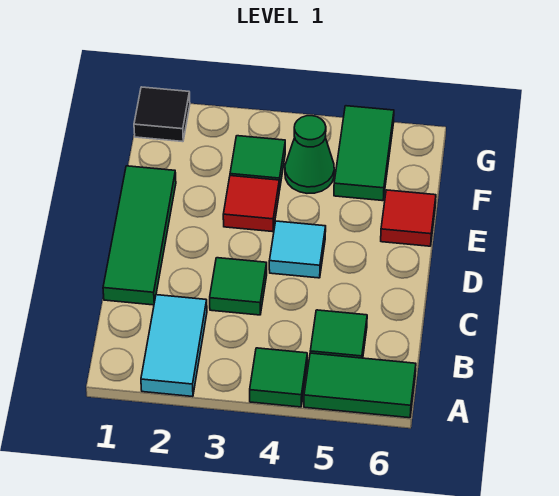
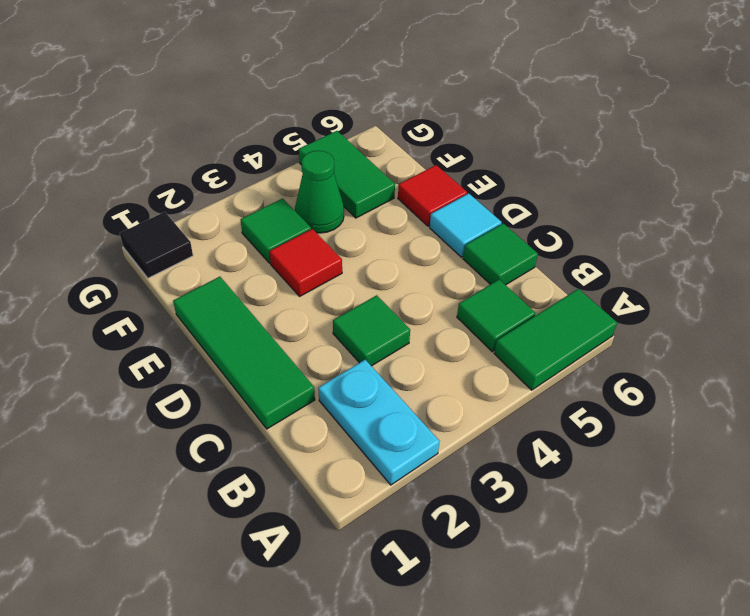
cyan 1x2 tile [141,295,207,397] -> cyan 1x2 plate [318,360,440,485]
green 1x1 tile [250,348,307,407] -> green 1x1 tile moved to [463,223,538,285]
cyan 1x1 tile [269,221,326,278] -> cyan 1x1 tile moved to [430,193,501,257]

